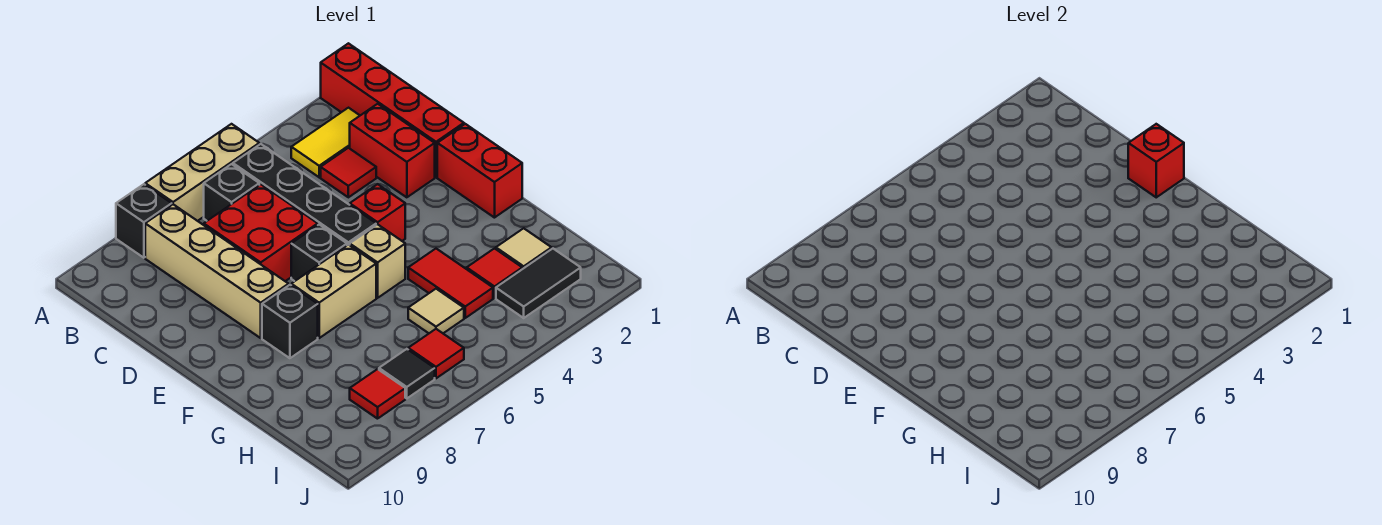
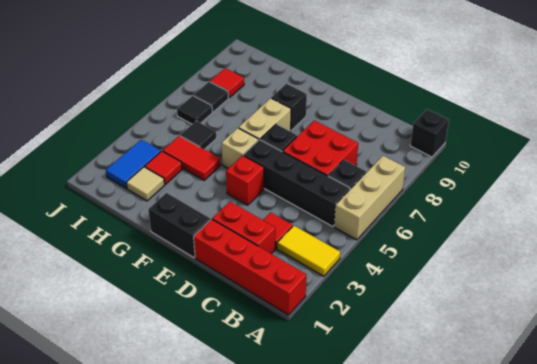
black 1x1 brick [116,184,172,258] -> black 1x1 brick moved to [410,109,449,157]
yellow 1x2 tile [291,108,360,177] -> yellow 1x2 tile turned to [277,226,340,276]
tan 1x4 brick [145,204,289,338] -> none
red 1x2 brick [437,124,522,218] -> black 1x2 brick [148,193,210,258]
red 1x1 brick [1128,124,1184,197] -> none
tan 1x1 tile [408,289,464,333] -> black 1x1 tile [180,121,216,149]
black 1x2 tile [496,249,581,318] -> blue 1x2 tile [106,140,161,188]
red 1x1 tile [408,329,464,378] -> black 1x1 tile [177,96,212,124]

